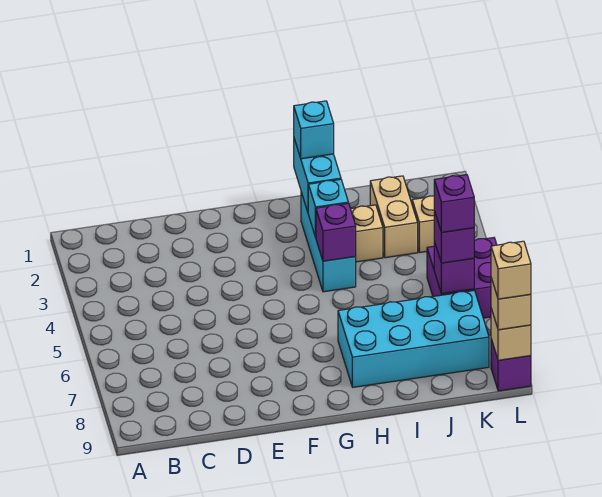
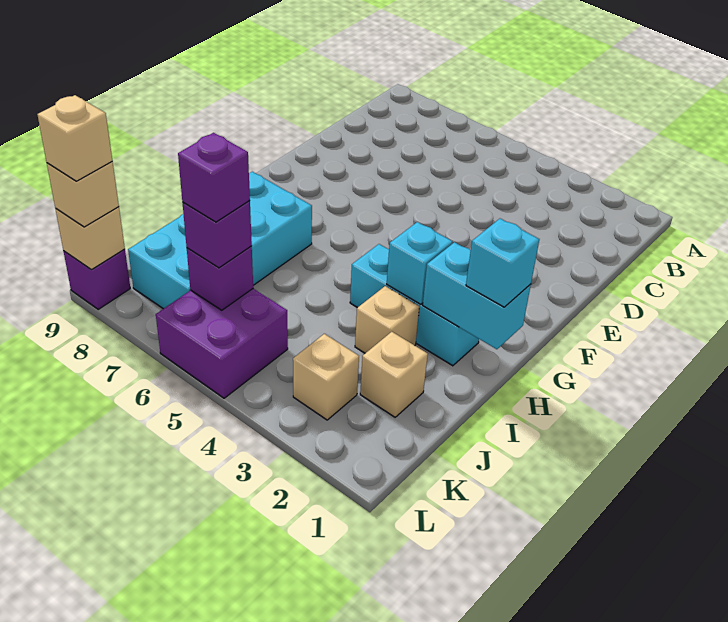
purple 1x1 brick [316,203,356,261] -> none
tan 1x2 brick [370,176,418,258] -> tan 1x1 brick [360,332,428,417]

